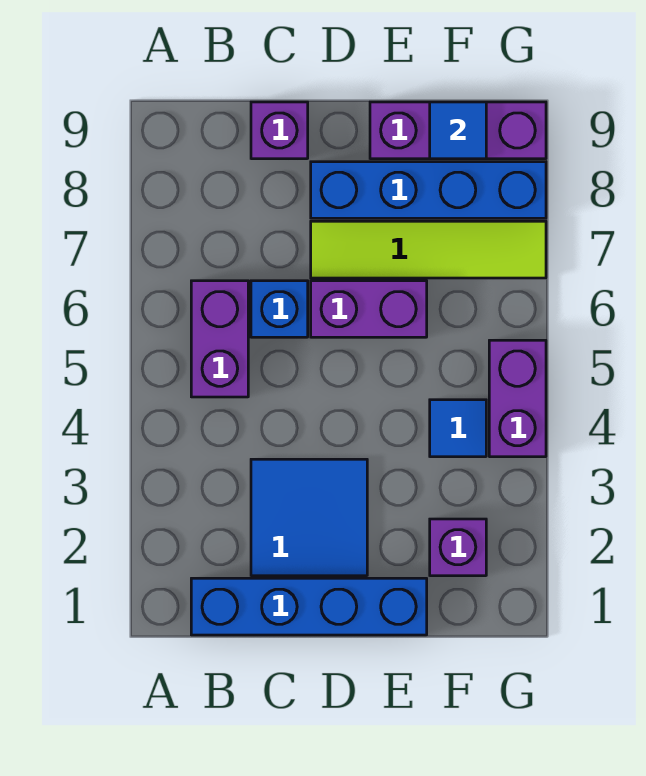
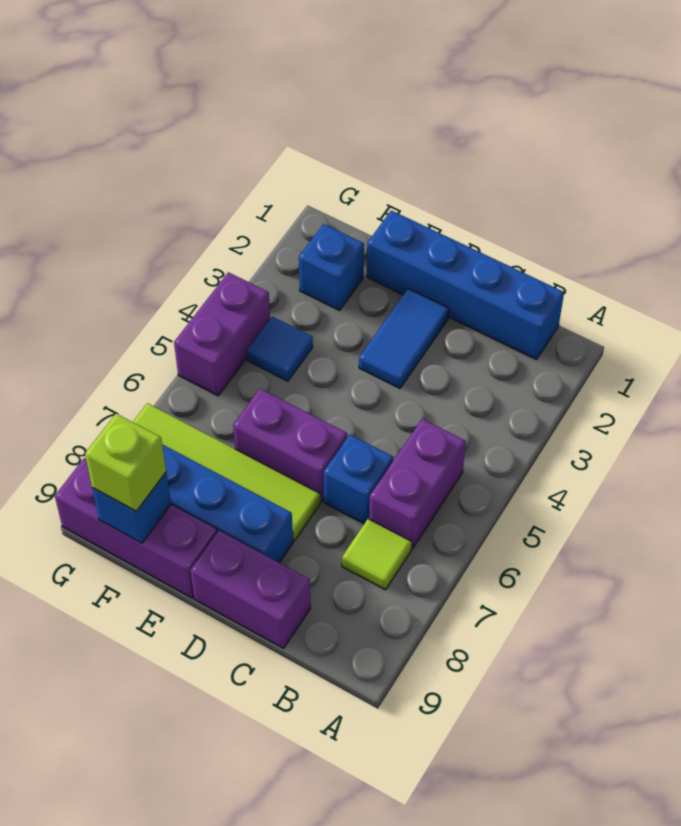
none -> lime 1x1 tile [342,519,412,590]
blue 2x2 tile [251,459,367,576] -> blue 1x2 tile [359,289,449,388]
purple 1x1 brick [251,102,308,159] -> purple 1x2 brick [190,531,311,648]
purple 1x1 brick [430,519,486,576] -> blue 1x1 brick [299,224,364,310]
blue 1x1 tile [430,102,486,159] -> blue 1x1 brick [92,473,171,543]
none -> lime 1x1 brick [85,414,166,511]

